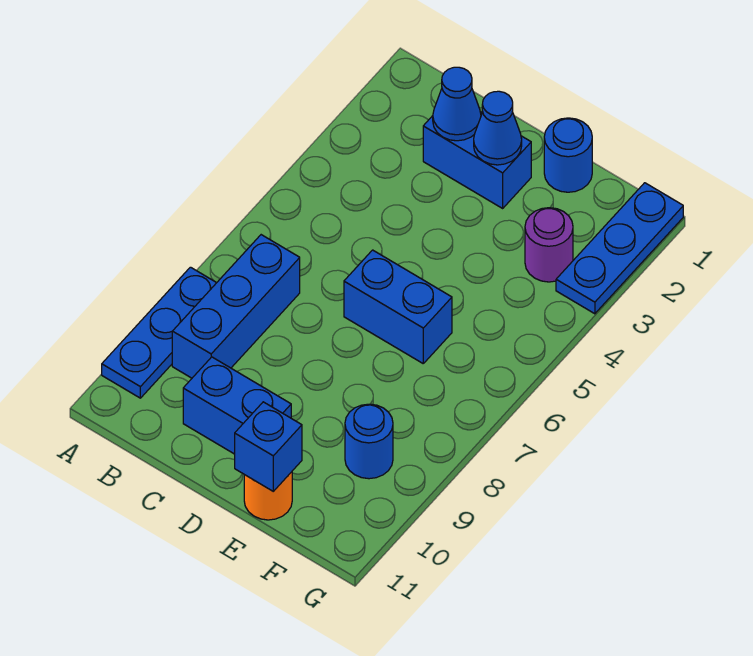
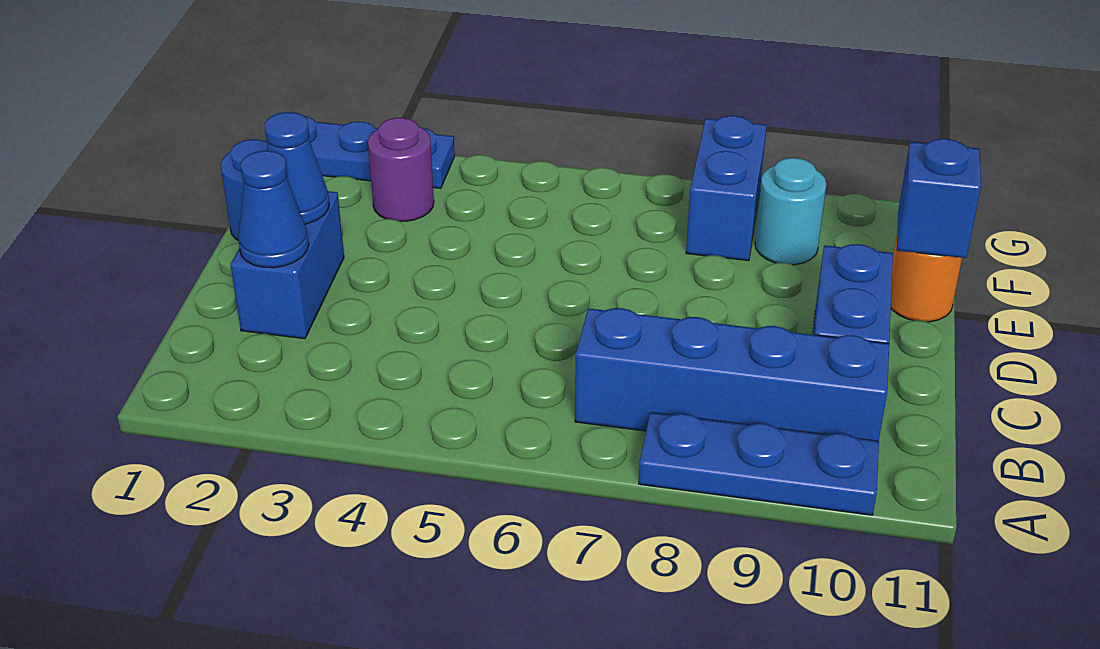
blue 1x3 brick [172,235,300,378] -> blue 1x4 brick [575,308,889,441]
blue 1x2 brick [344,250,452,363] -> blue 1x2 brick moved to [686,116,767,261]
blue 1x1 round brick [345,404,393,479] -> cyan 1x1 round brick [755,158,826,265]

